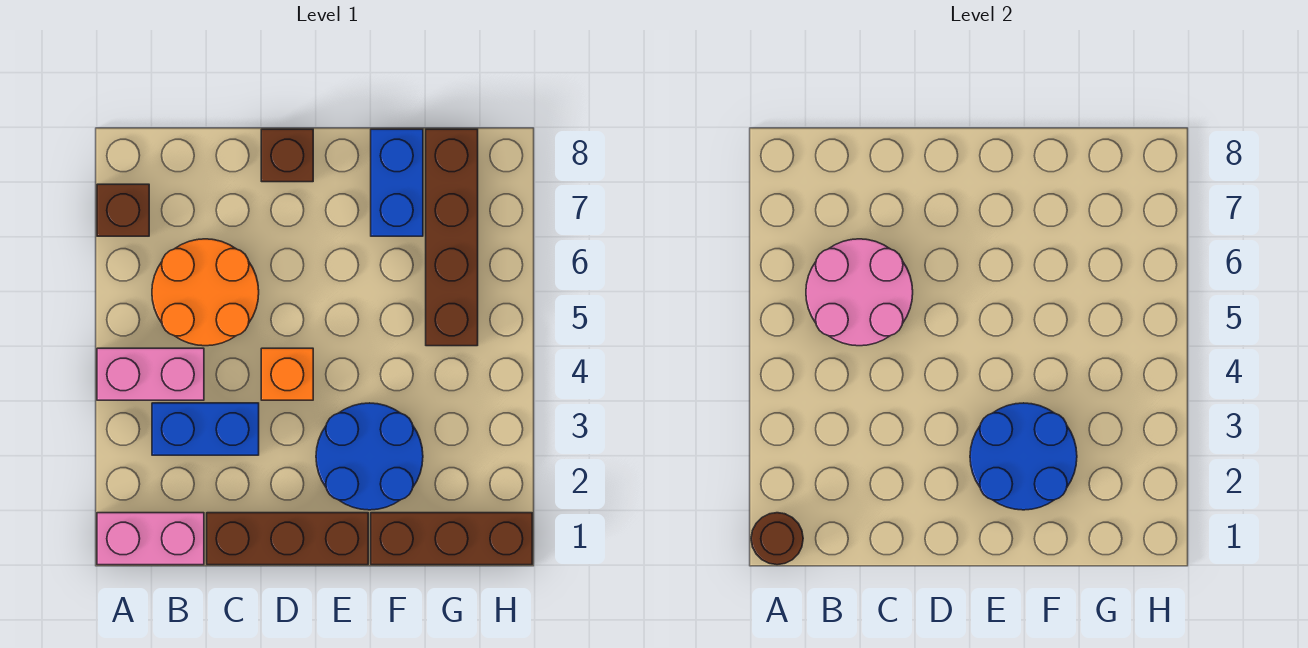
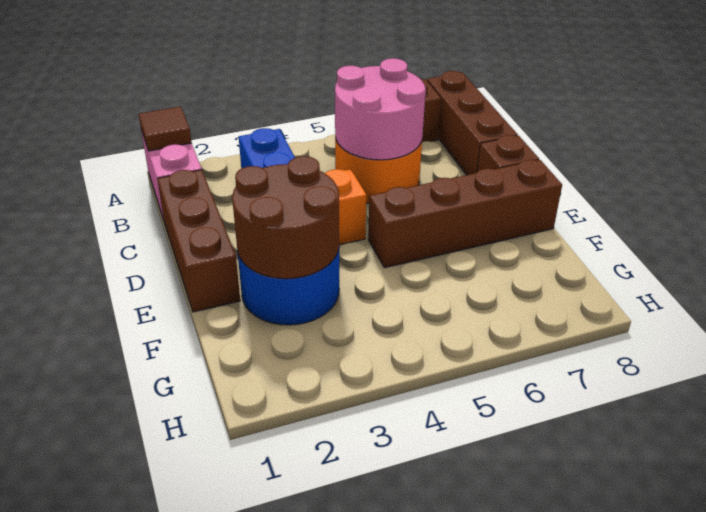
brown 1x1 round brick [751,513,803,565] -> brown 1x1 tile [139,106,192,151]
pink 1x2 brick [97,348,204,400] -> none
blue 2x2 round brick [970,403,1077,510] -> brown 2x2 round brick [232,156,339,279]
brown 1x3 brick [371,513,532,565] -> brown 1x3 brick moved to [427,71,518,175]
blue 1x2 brick [371,129,423,236] -> none
brown 1x4 brick [426,129,478,346] -> brown 1x4 brick moved to [368,160,562,268]

